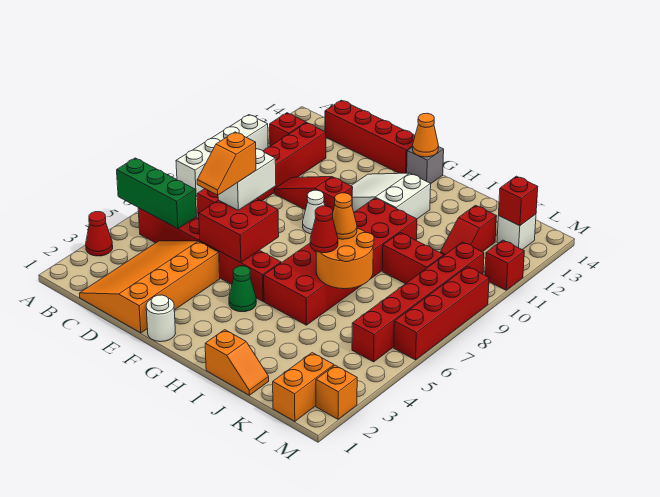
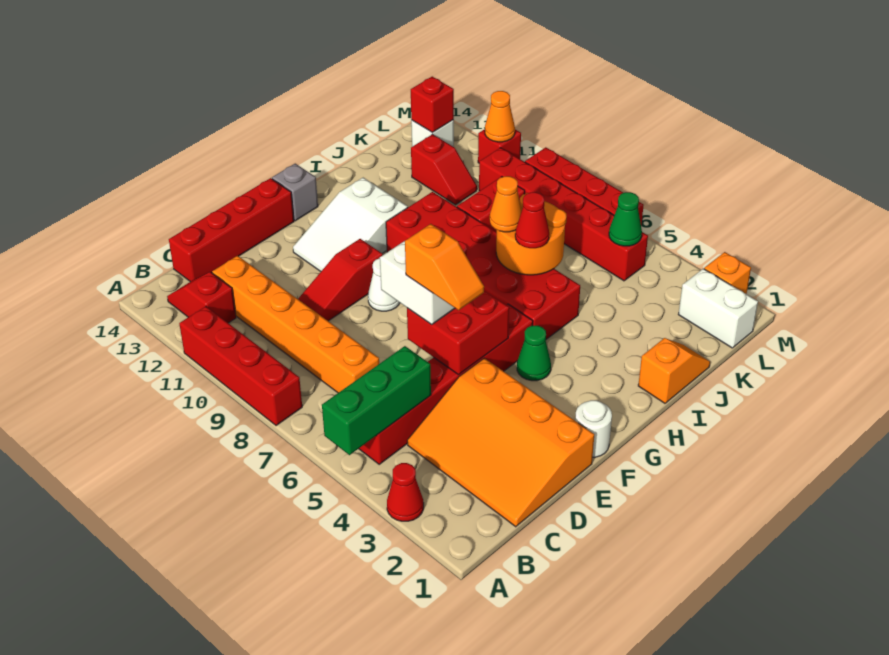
white 1x4 brick [176,115,268,196] -> red 1x4 brick [179,306,302,426]
red 1x6 brick [197,123,326,218] -> orange 1x6 brick [212,256,379,393]
orange 1x1 cone [413,113,439,157] -> orange 1x1 cone moved to [485,91,515,142]
orange 1x2 brick [273,353,334,421] -> white 1x2 brick [678,269,758,348]
none -> green 1x1 cone [609,192,642,246]

